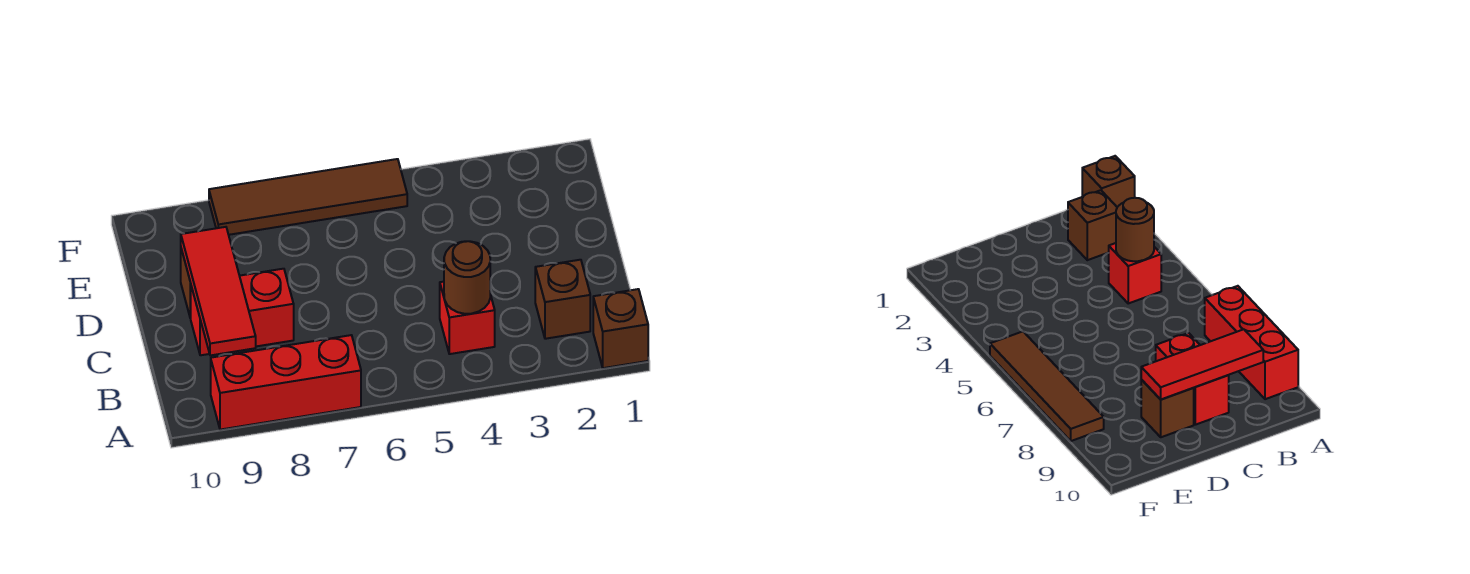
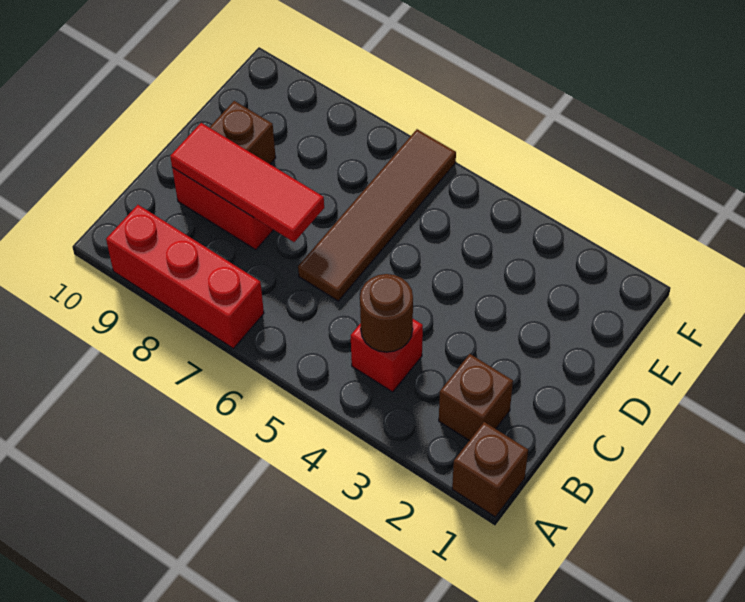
red 1x3 tile [181,227,256,355] -> red 1x3 tile turned to [170,123,324,242]
brown 1x4 tile [209,159,407,235] -> brown 1x4 tile turned to [298,129,456,301]

